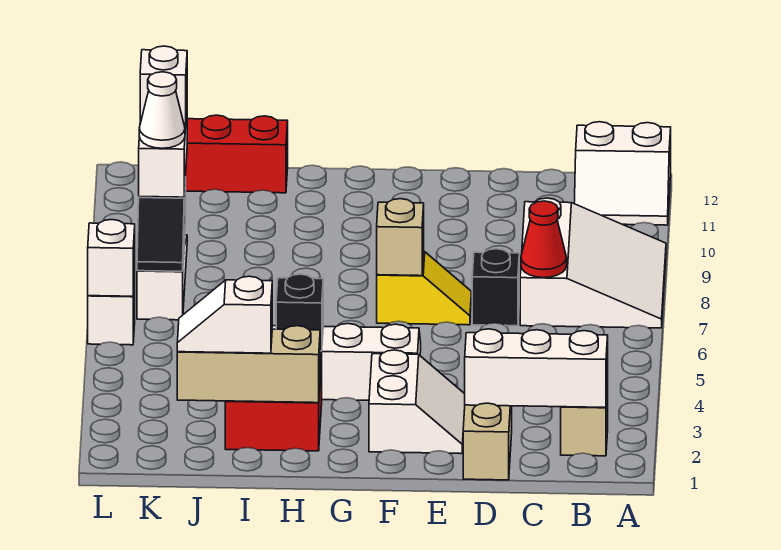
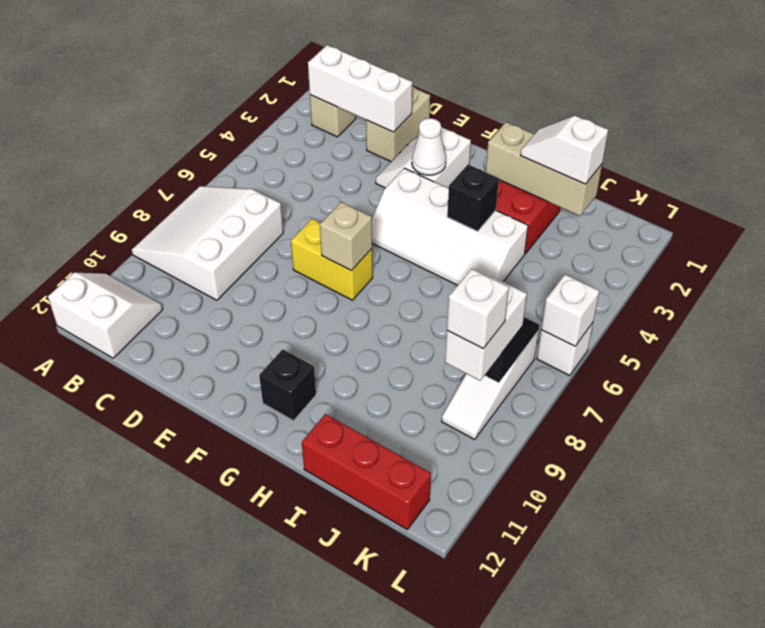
red 1x1 cone [521,201,567,278] -> none
black 1x1 brick [472,249,519,326] -> black 1x1 brick moved to [259,349,316,421]
yellow 1x2 slope [377,252,472,325] -> yellow 1x2 brick [291,219,373,300]
white 1x2 slope [177,276,272,353] -> white 1x2 slope turned to [521,116,608,184]
white 1x1 cone [139,72,185,148] -> white 1x1 cone moved to [412,118,446,175]

